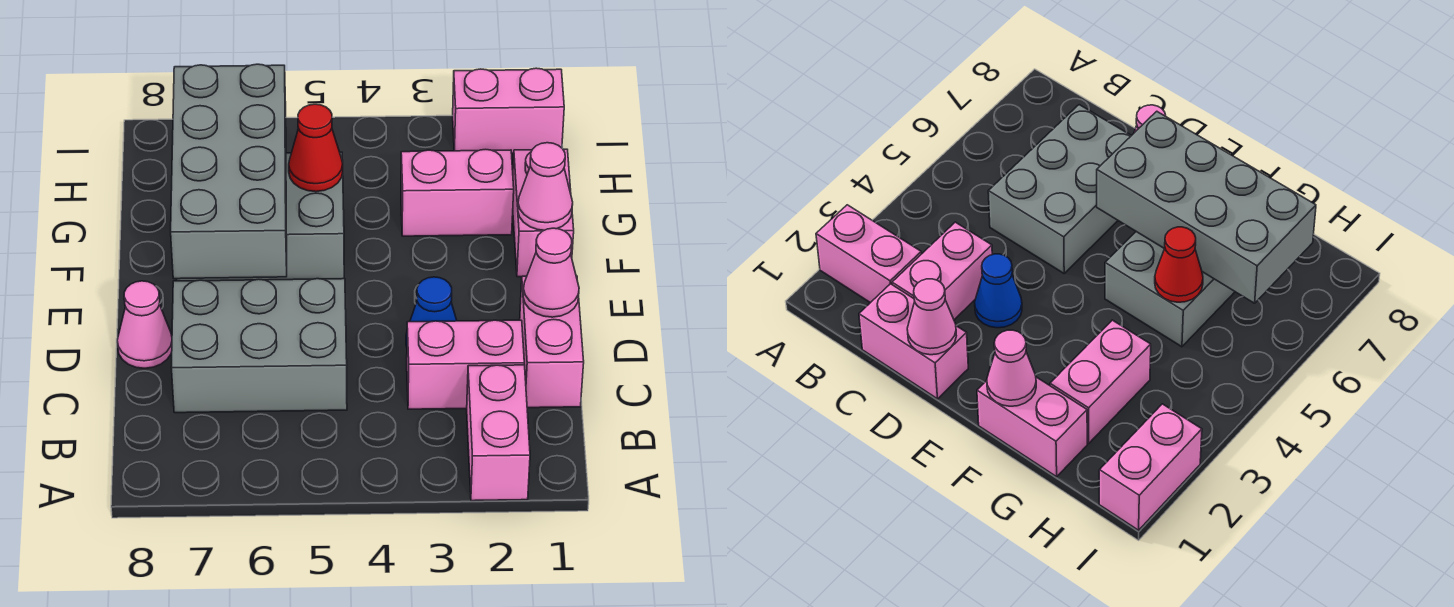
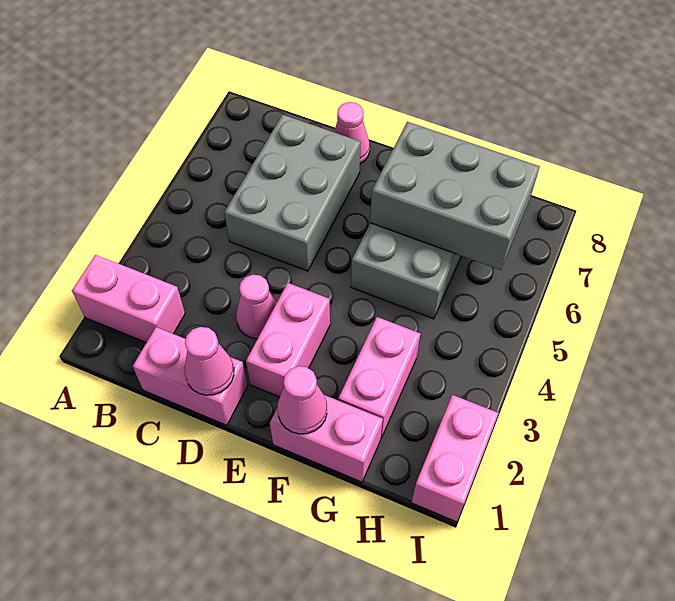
pink 1x2 brick [407,320,524,409] -> pink 1x2 brick moved to [246,283,330,397]
blue 1x1 cone [406,277,457,346] -> pink 1x1 cone [236,275,276,339]
grey 2x4 brick [171,64,287,279] -> grey 2x3 brick [370,122,540,270]
red 1x1 cone [289,104,343,192] -> none

